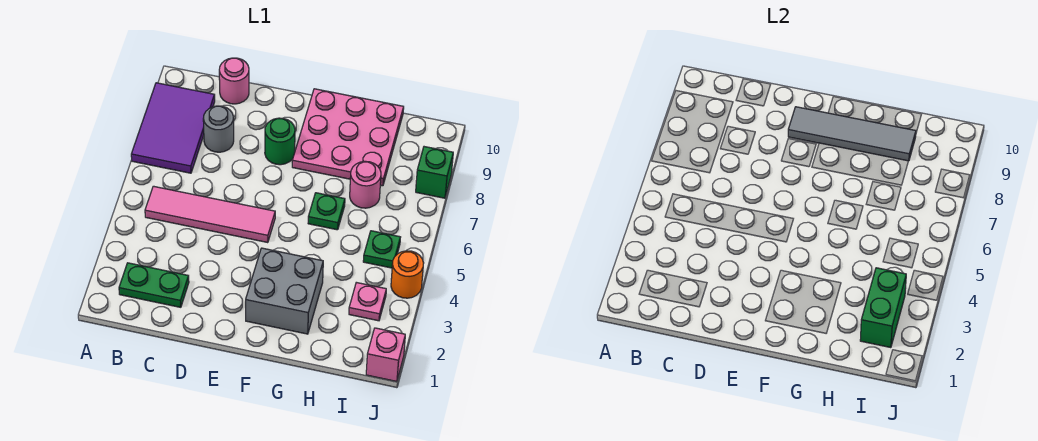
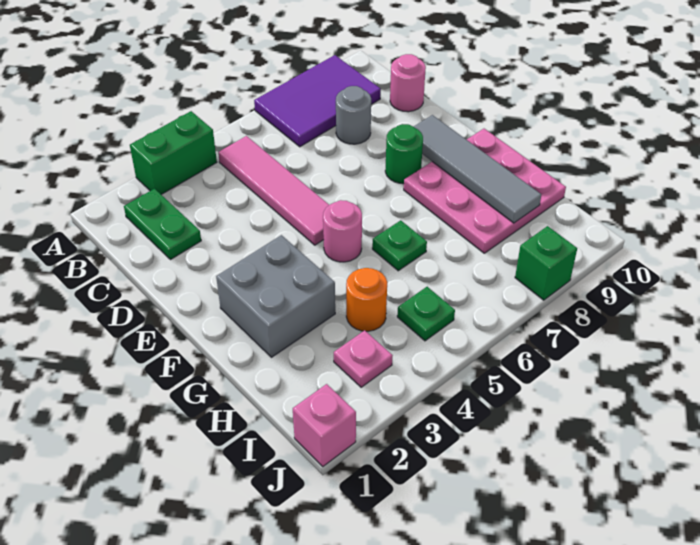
pink 1x1 round brick [350,161,381,208] -> pink 1x1 round brick moved to [323,200,362,262]
green 1x2 brick [860,268,906,348] -> green 1x2 brick moved to [130,111,217,194]
orange 1x1 round brick [391,251,424,298] -> orange 1x1 round brick moved to [346,268,387,331]

